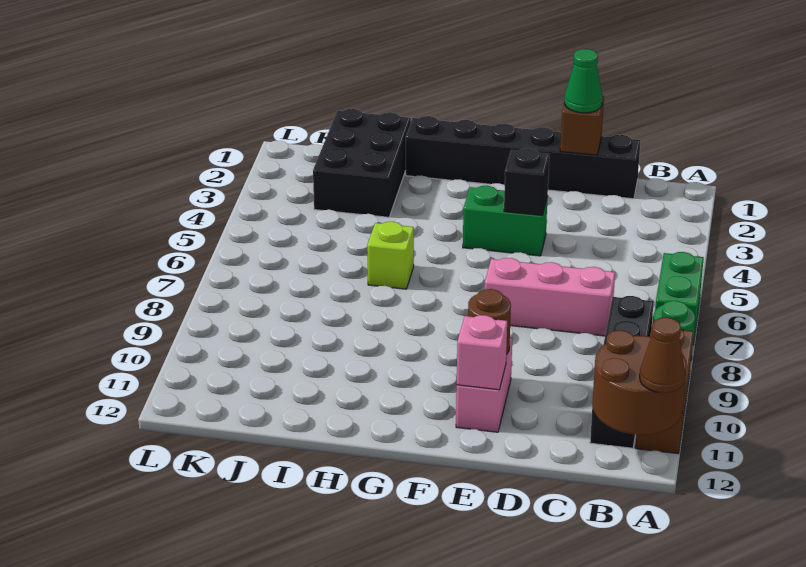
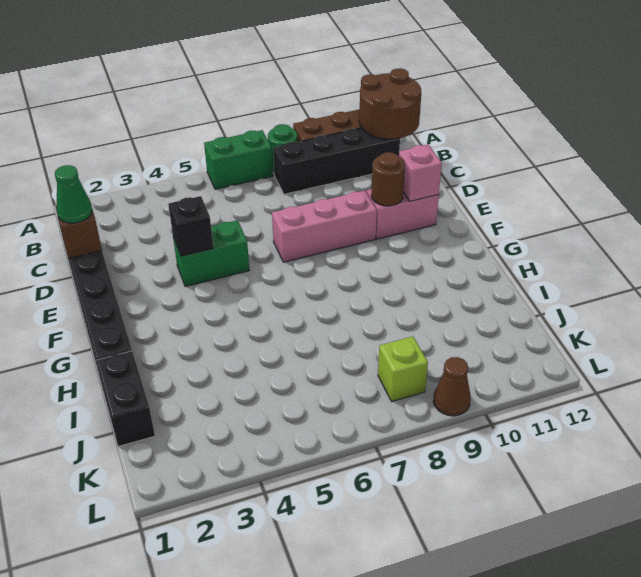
brown 1x1 cone [640,317,685,393] -> brown 1x1 cone moved to [433,357,471,416]
pink 1x3 brick [485,258,615,336] -> pink 1x3 brick turned to [272,191,377,262]
green 1x2 brick [463,186,548,256] -> green 1x2 brick turned to [173,220,249,287]
lime 1x1 brick [367,222,414,289] -> lime 1x1 brick moved to [378,336,428,401]
black 2x3 brick [313,109,411,217] -> black 1x2 brick [96,351,155,447]

